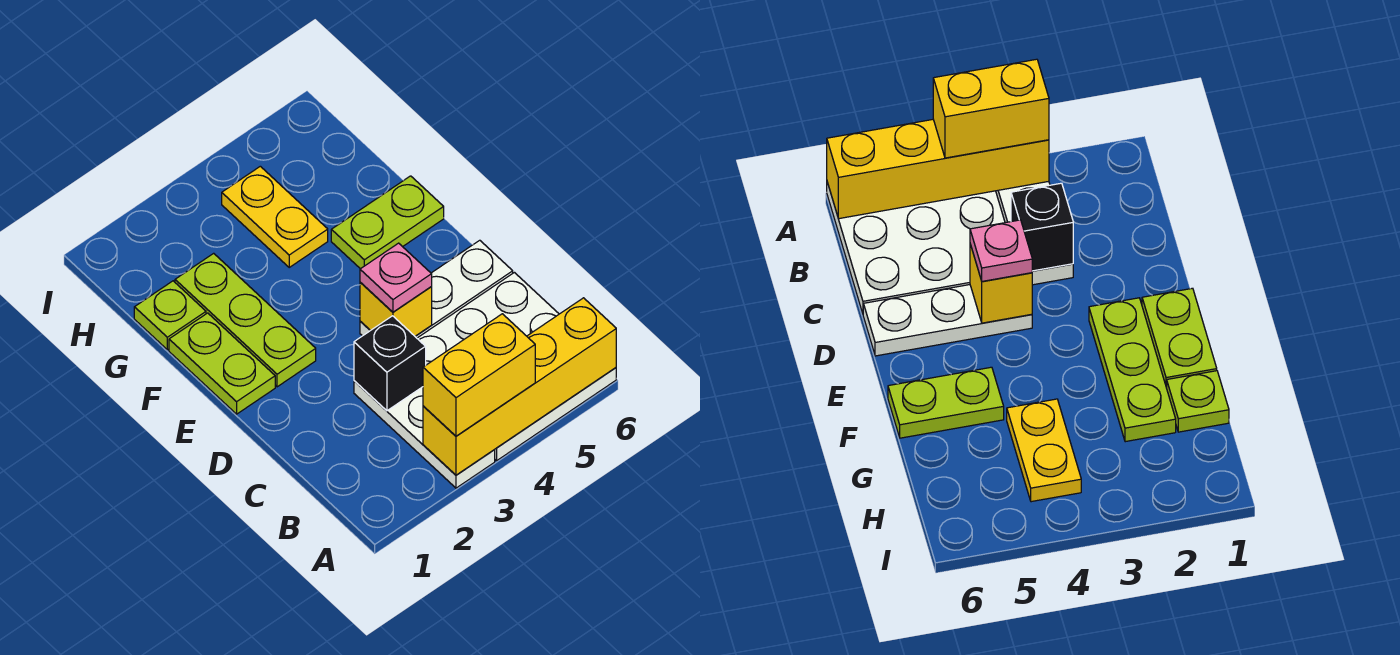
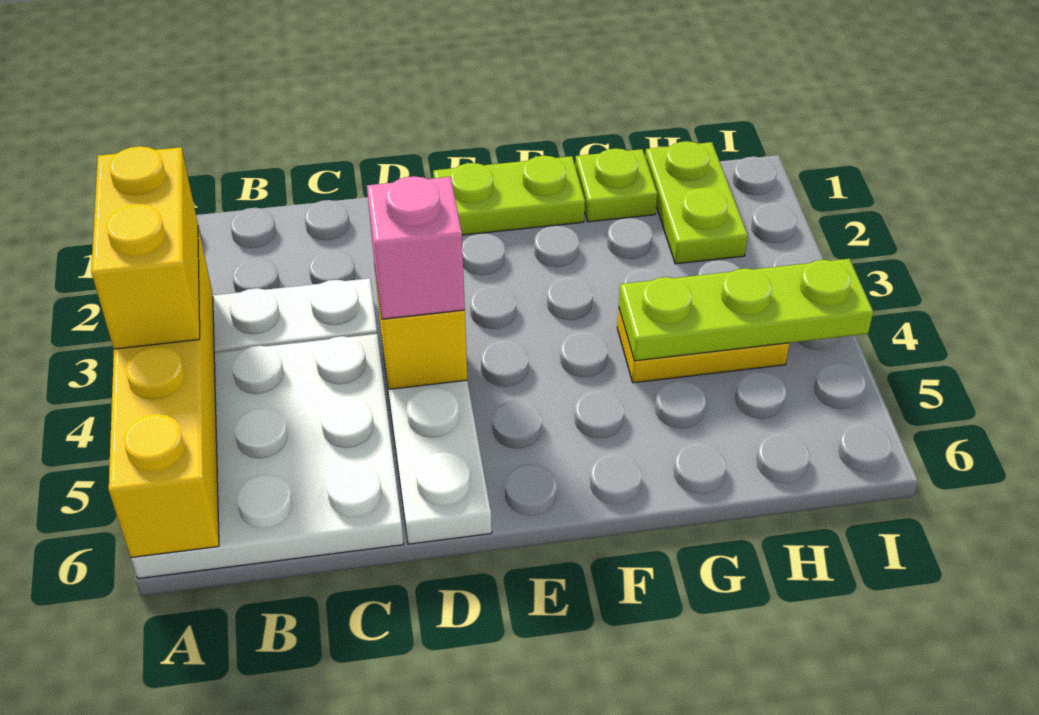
black 1x1 brick [354,316,426,411] -> none
pink 1x1 plate [360,243,432,312] -> pink 1x1 brick [367,176,465,319]
lime 1x3 plate [175,253,316,387] -> lime 1x3 plate moved to [619,259,873,361]
lime 1x2 plate [331,176,444,269] -> lime 1x2 plate moved to [645,141,748,264]

